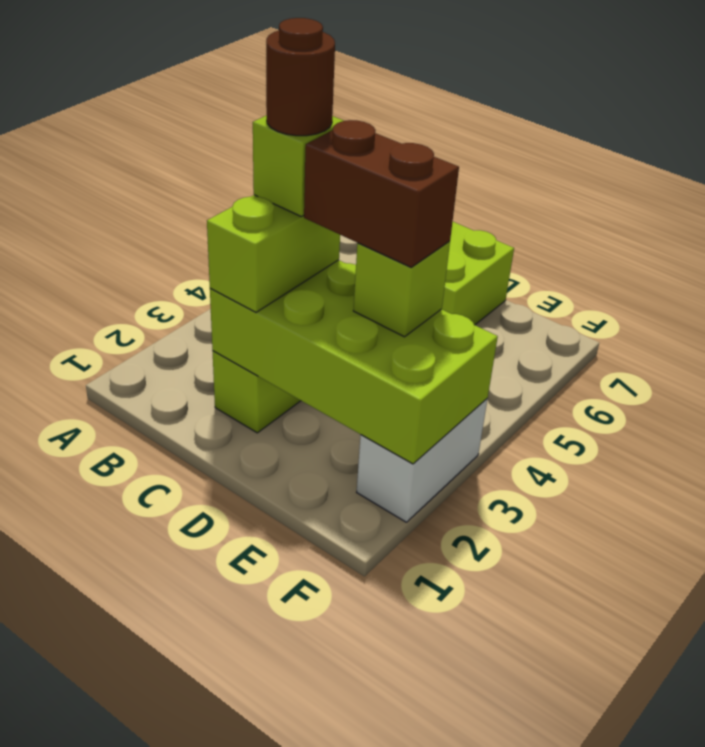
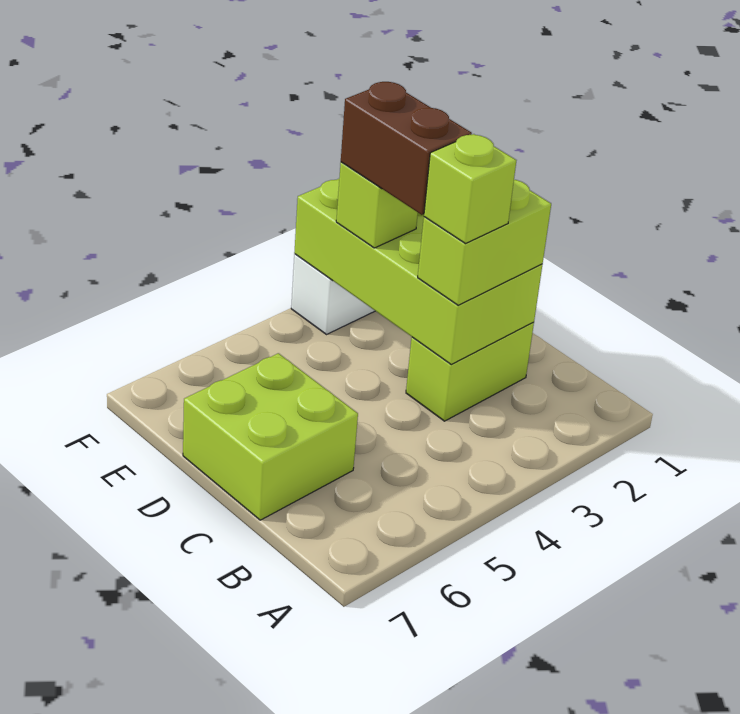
brown 1x1 round brick [266,18,335,136] -> none

